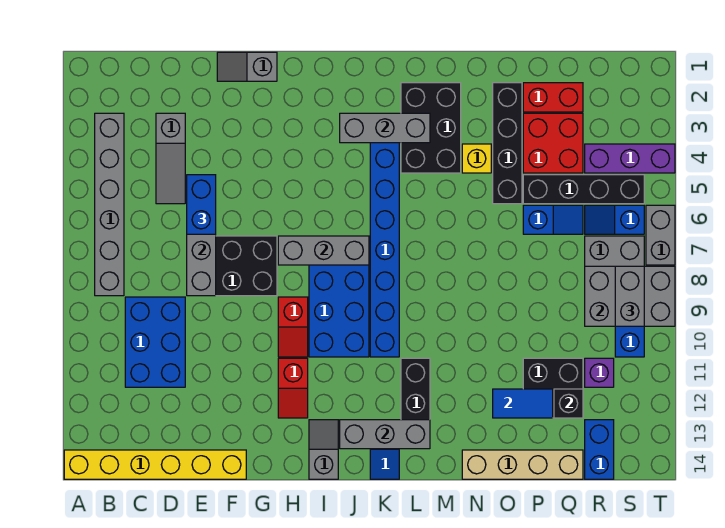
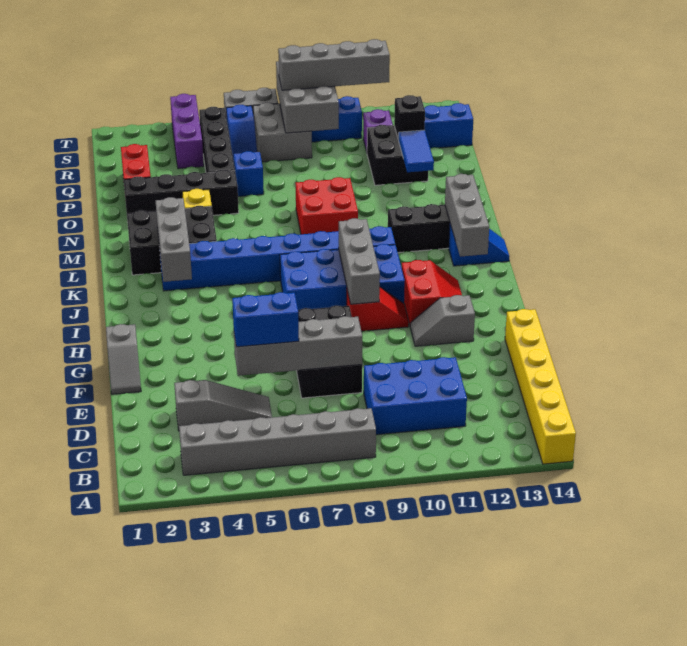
grey 1x3 brick [278,236,369,265] -> grey 1x3 brick moved to [339,218,380,304]
red 1x2 slope [278,358,308,418] -> red 2x2 slope [401,260,462,324]
grey 1x2 slope [309,420,338,479] -> grey 1x2 slope moved to [410,295,475,346]
tan 1x4 brick [462,450,583,479] -> none
red 2x2 brick [523,113,583,173] -> red 2x2 brick moved to [296,177,358,234]
grey 1x2 brick [615,266,644,326] -> grey 1x4 brick [278,39,390,90]

